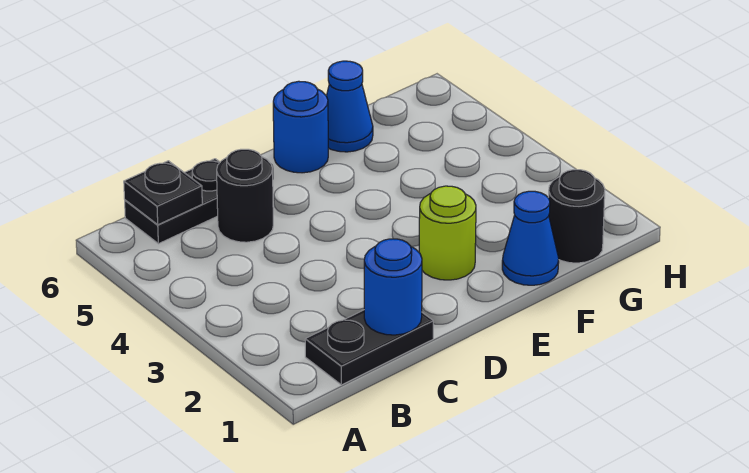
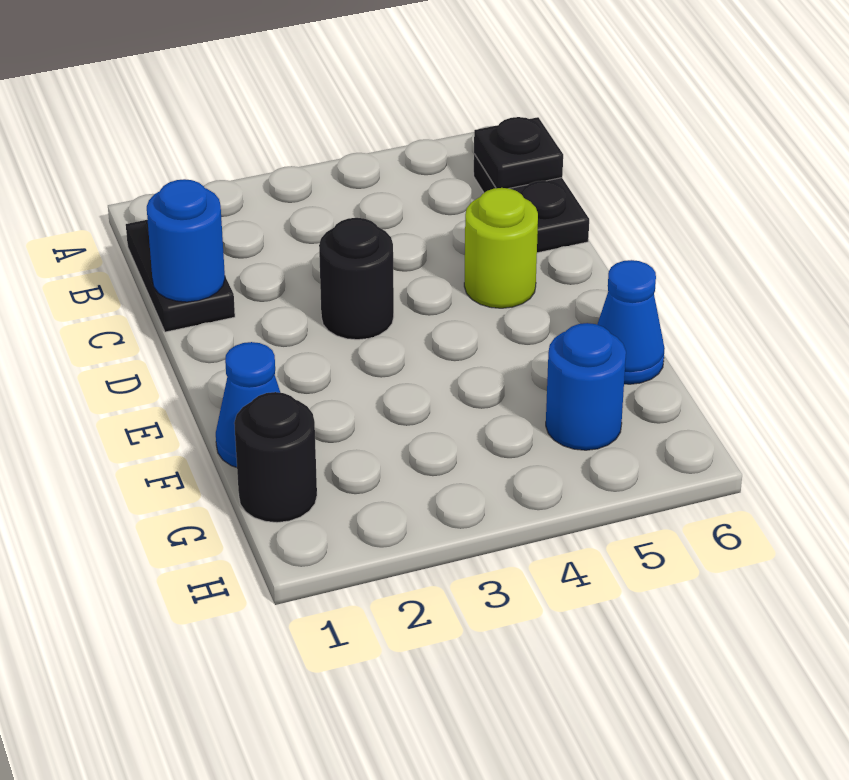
black 1x1 round brick [217,149,273,242] -> black 1x1 round brick moved to [319,218,394,340]
lime 1x1 round brick [419,186,476,280] -> lime 1x1 round brick moved to [464,188,538,308]
blue 1x1 round brick [273,81,328,173] -> blue 1x1 round brick moved to [546,323,626,450]

